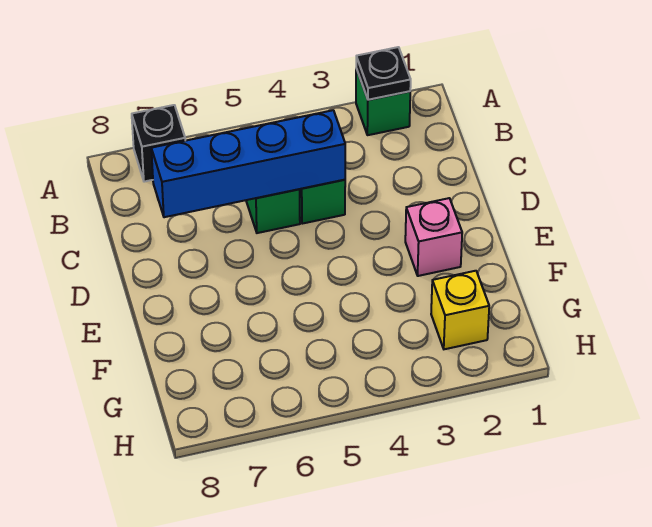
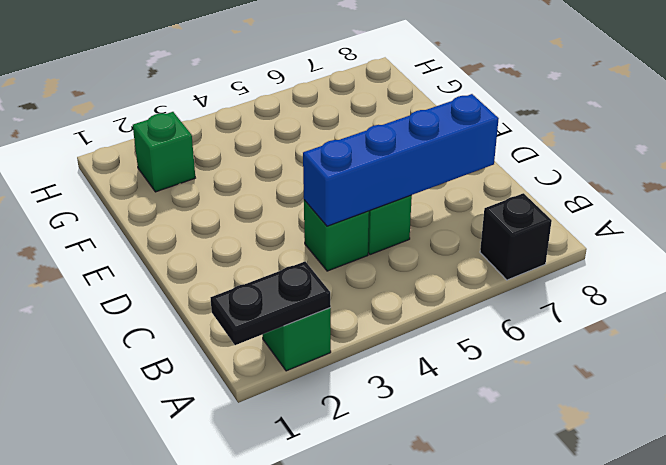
black 1x1 plate [356,47,411,100] -> black 1x2 plate [211,262,331,345]
pink 1x1 brick [405,198,462,276] -> none
yellow 1x1 brick [431,271,489,349] -> green 1x1 brick [133,112,195,192]

